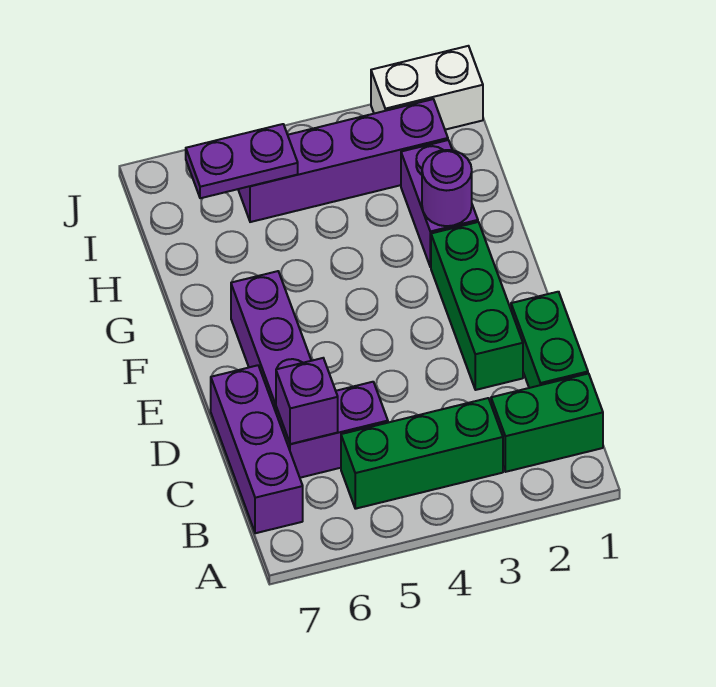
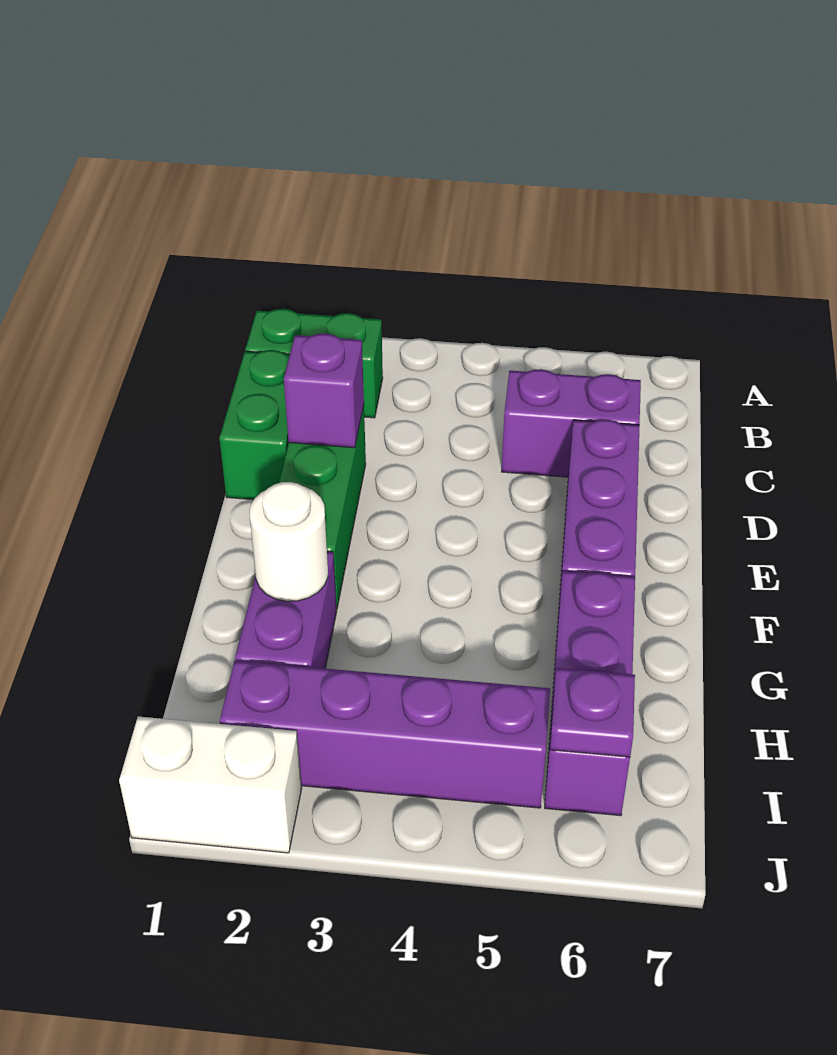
green 1x3 brick [341,398,503,509] -> none
purple 1x3 brick [211,365,303,533] -> purple 1x3 brick moved to [545,571,635,816]
purple 1x1 brick [276,358,338,444] -> purple 1x1 brick moved to [284,333,364,448]
purple 1x1 round brick [422,150,472,226] -> white 1x1 round brick [250,482,328,601]
purple 1x2 plate [186,124,298,198] -> purple 1x1 plate [550,668,635,757]

